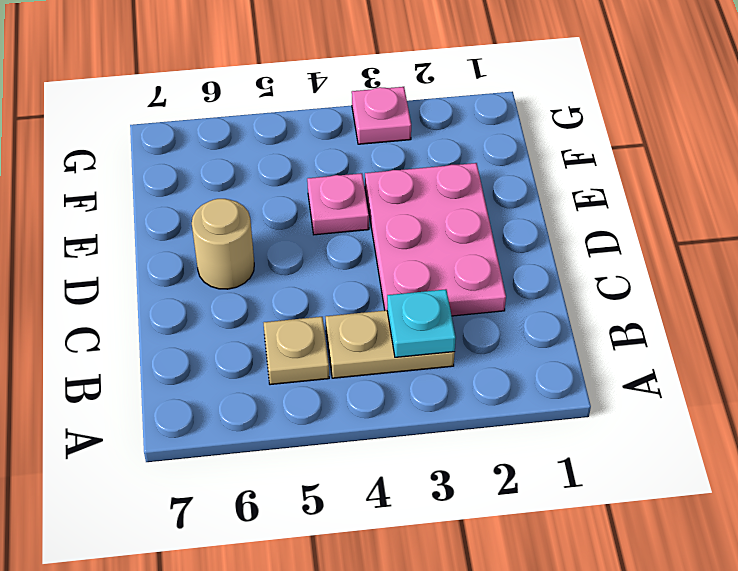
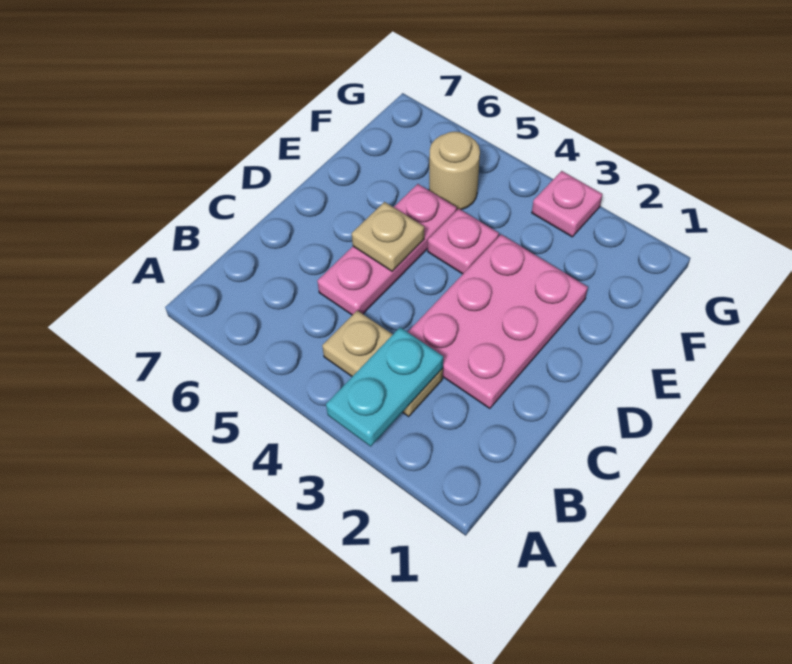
cyan 1x1 plate [387,289,456,357] -> cyan 1x2 plate [326,327,443,446]
tan 1x1 plate [264,317,329,385] -> tan 1x1 plate moved to [352,202,424,271]
none -> pink 1x3 plate [317,184,457,315]
tan 1x1 round brick [192,199,254,289] -> tan 1x1 round brick moved to [429,132,480,210]

